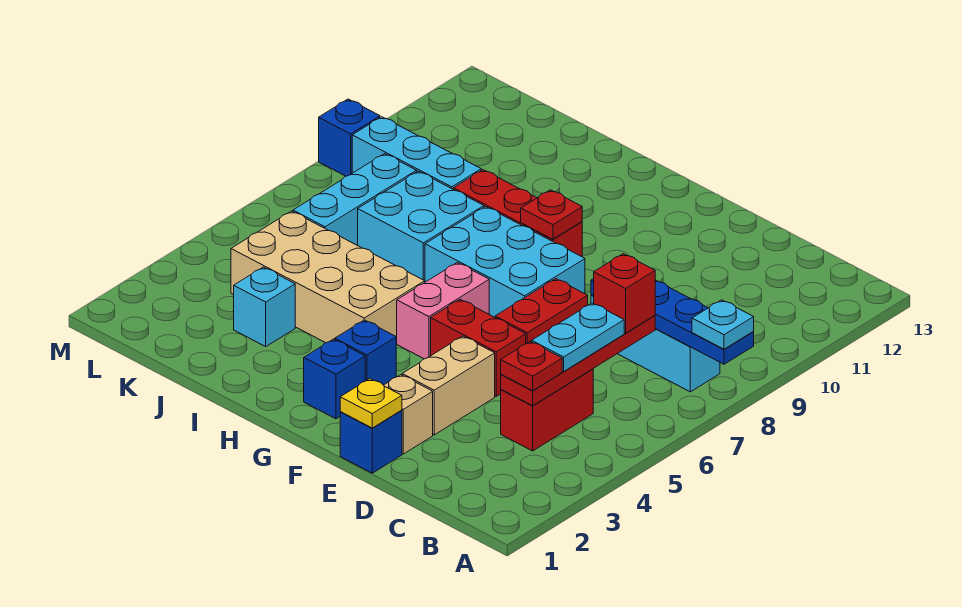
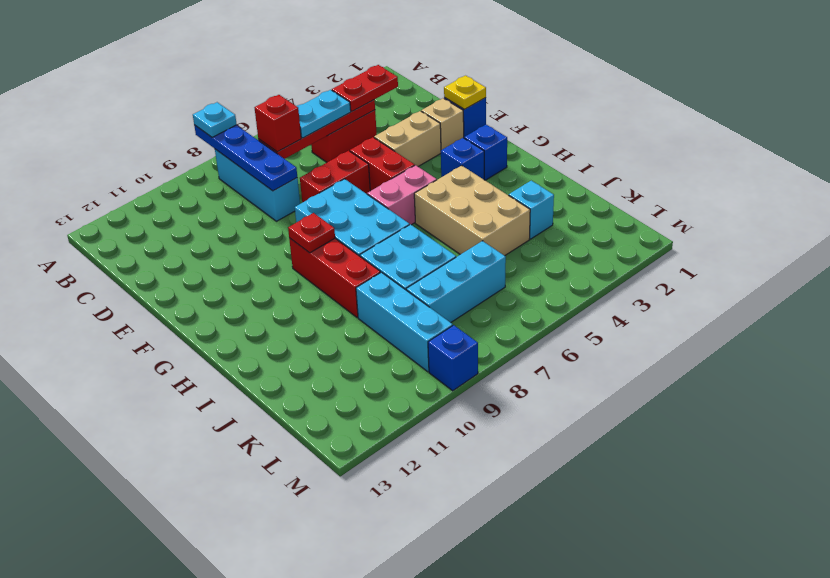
red 1x1 plate [501,341,562,391] -> red 1x2 plate [332,65,398,111]
tan 2x4 brick [231,211,425,343] -> tan 2x3 brick [414,166,530,256]

